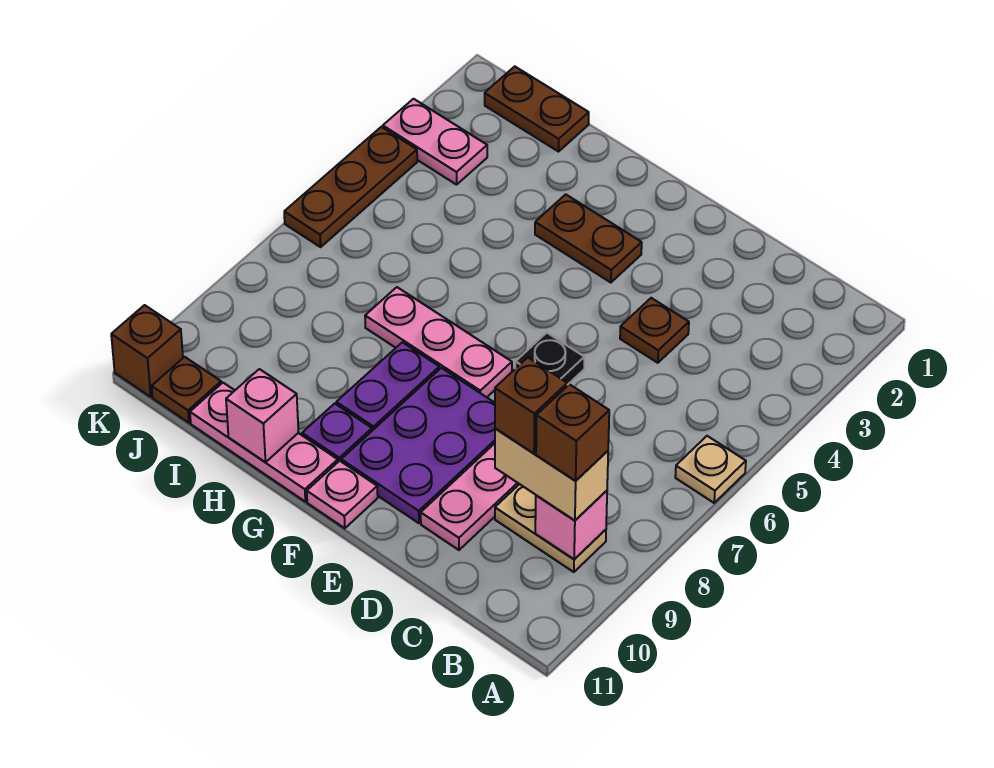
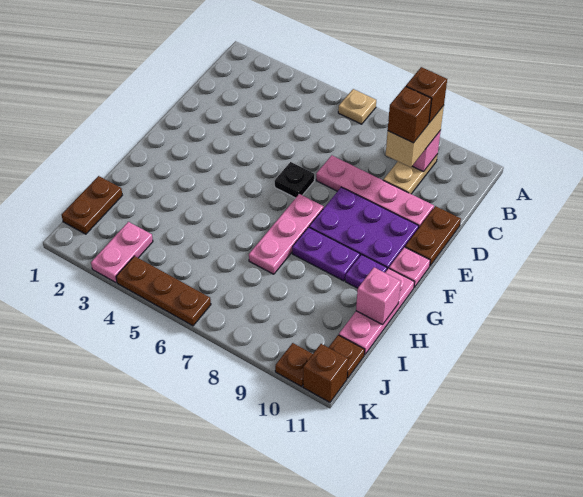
brown 1x1 plate [620,298,689,363] -> brown 1x1 plate moved to [275,343,313,387]
brown 1x2 plate [535,194,642,283] -> brown 1x2 plate moved to [405,206,461,266]

